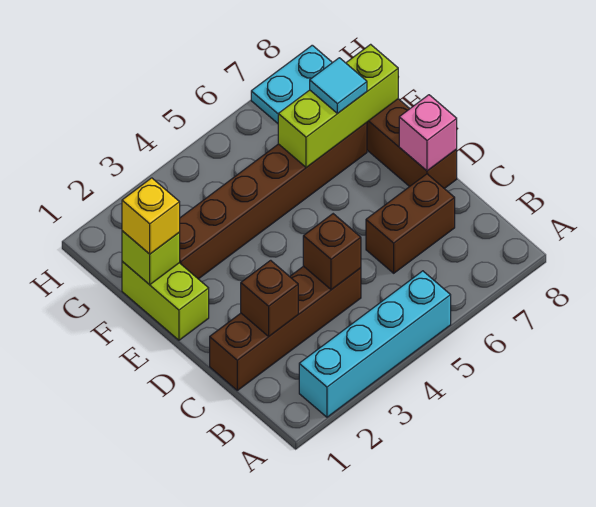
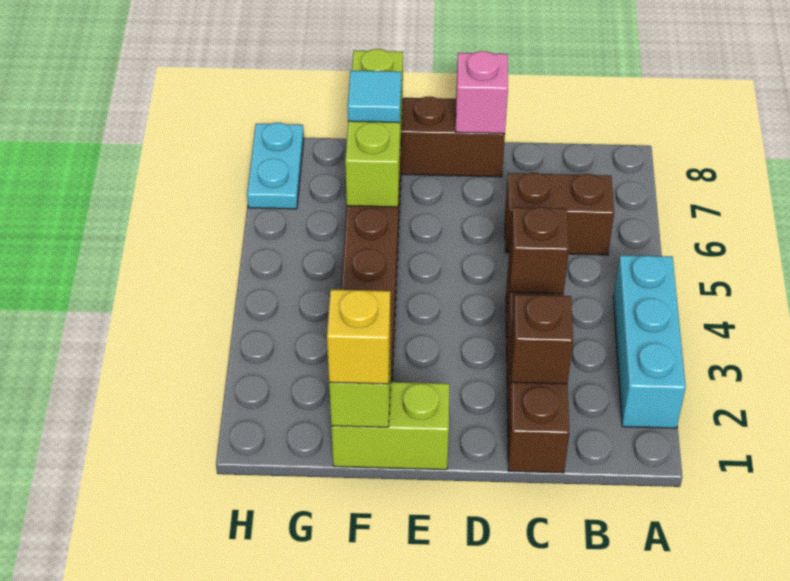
cyan 1x4 brick [299,271,451,417] -> cyan 1x3 brick [613,255,686,428]
brown 1x2 brick [366,174,455,273] -> brown 1x2 brick turned to [505,173,614,255]

